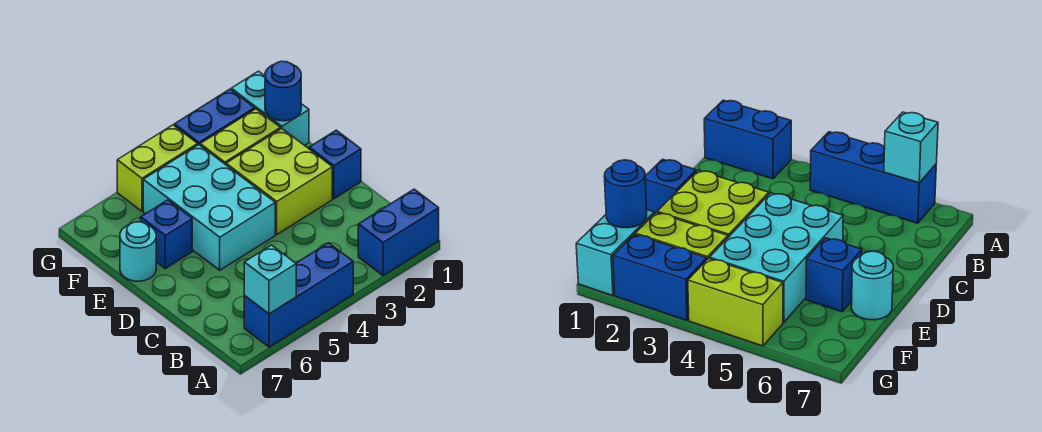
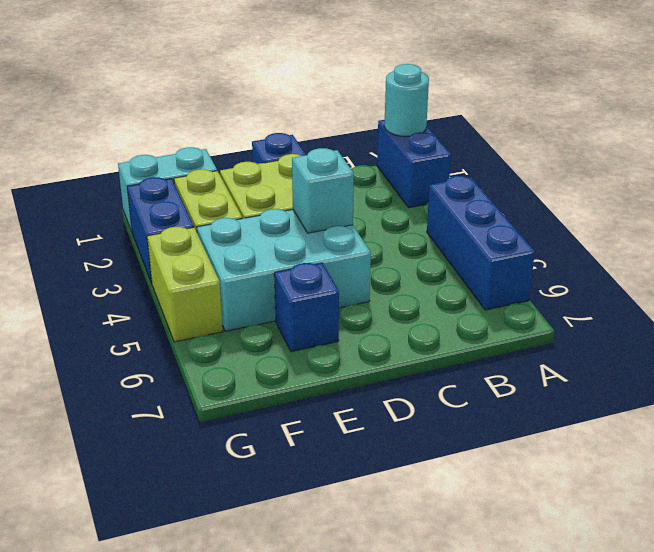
cyan 1x1 brick [244,245,296,314] -> cyan 1x1 brick moved to [292,148,354,233]
cyan 1x1 round brick [120,222,156,281] -> cyan 1x1 round brick moved to [384,64,429,137]
blue 1x1 round brick [265,61,301,121] -> none

